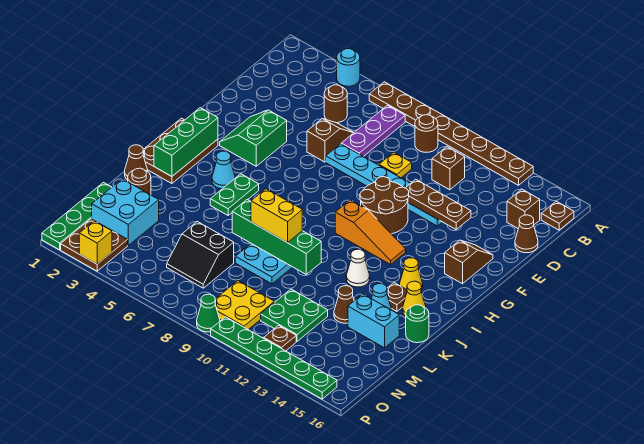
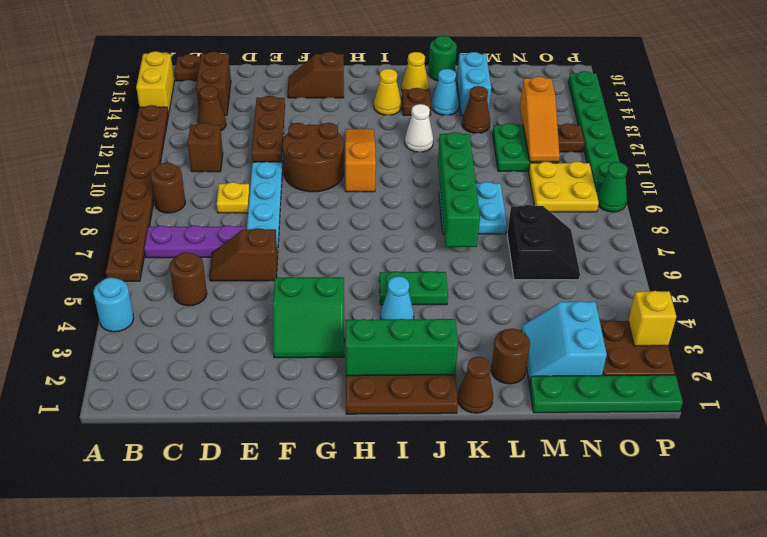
brown 1x1 brick [507,189,540,228] -> brown 1x2 brick [196,52,231,115]
brown 1x1 cone [515,215,538,253] -> brown 1x1 cone moved to [197,86,226,131]
yellow 1x2 brick [251,189,302,243] -> yellow 1x2 brick moved to [136,51,174,114]
cyan 2x2 brick [92,179,159,245] -> cyan 2x2 slope [521,301,607,383]
none -> orange 1x3 slope [520,76,560,162]

